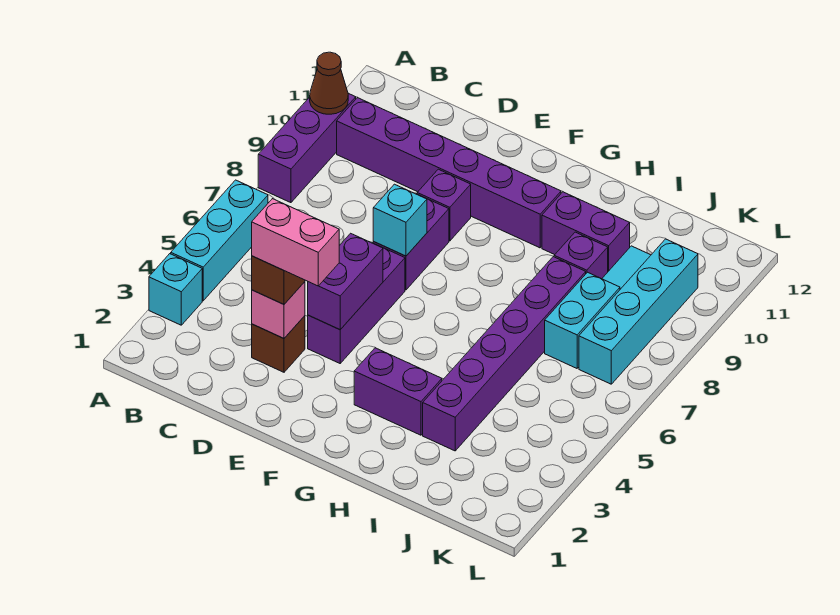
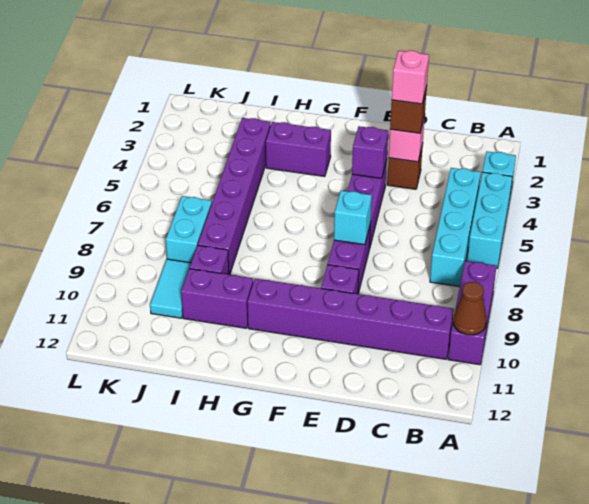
pink 1x2 brick [252,199,339,286] -> pink 1x1 brick [392,51,429,104]
purple 1x2 brick [308,233,383,330] -> purple 1x1 brick [352,126,388,178]
cyan 1x4 brick [579,239,698,384] -> cyan 1x4 brick moved to [430,168,481,287]

